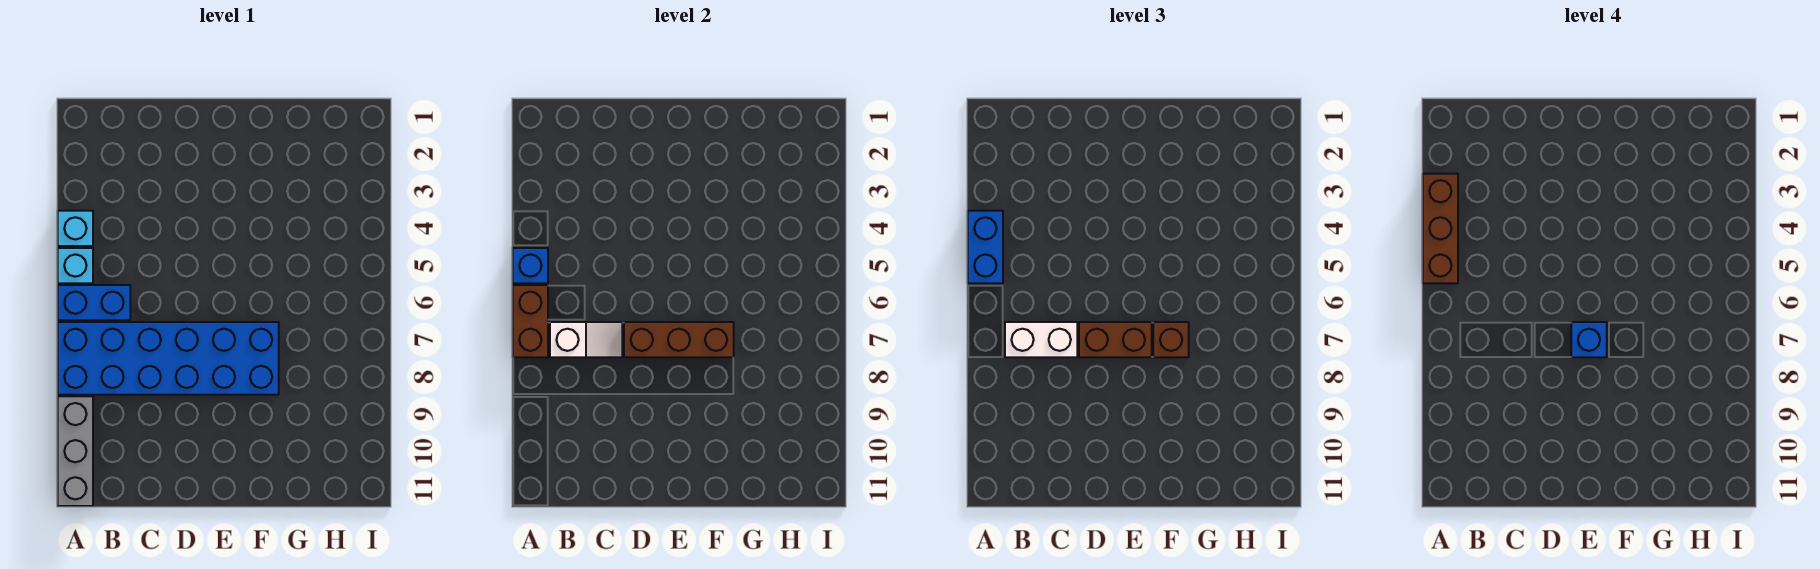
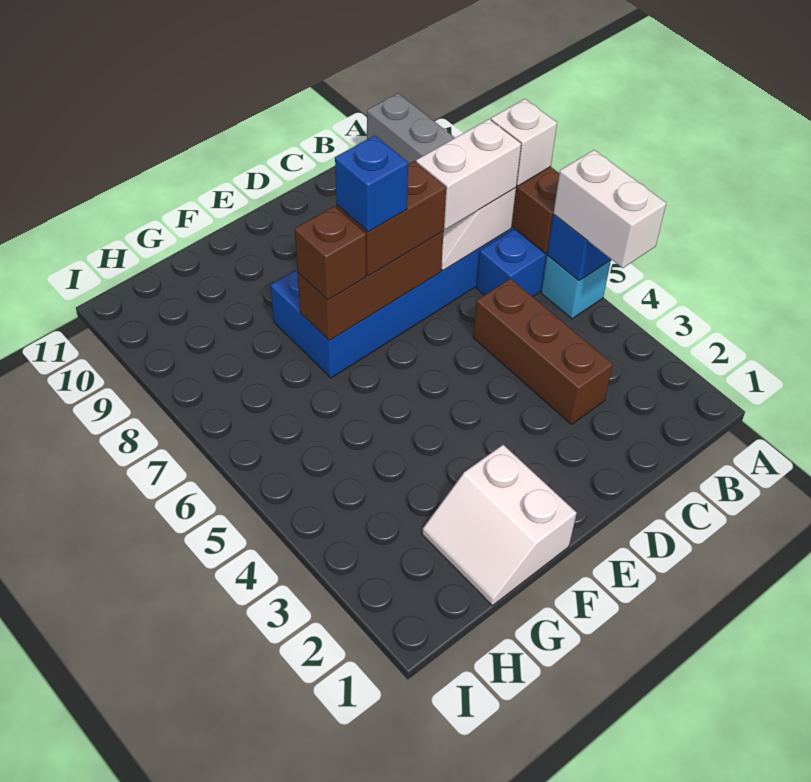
brown 1x3 brick [1423,174,1458,283] -> brown 1x3 brick moved to [473,279,613,424]
cyan 1x1 brick [58,211,93,246] -> none
blue 1x2 brick [968,211,1003,283] -> white 1x2 brick [553,150,666,268]
none -> white 1x1 brick [491,99,557,186]
none -> white 2x2 slope [422,445,577,606]

